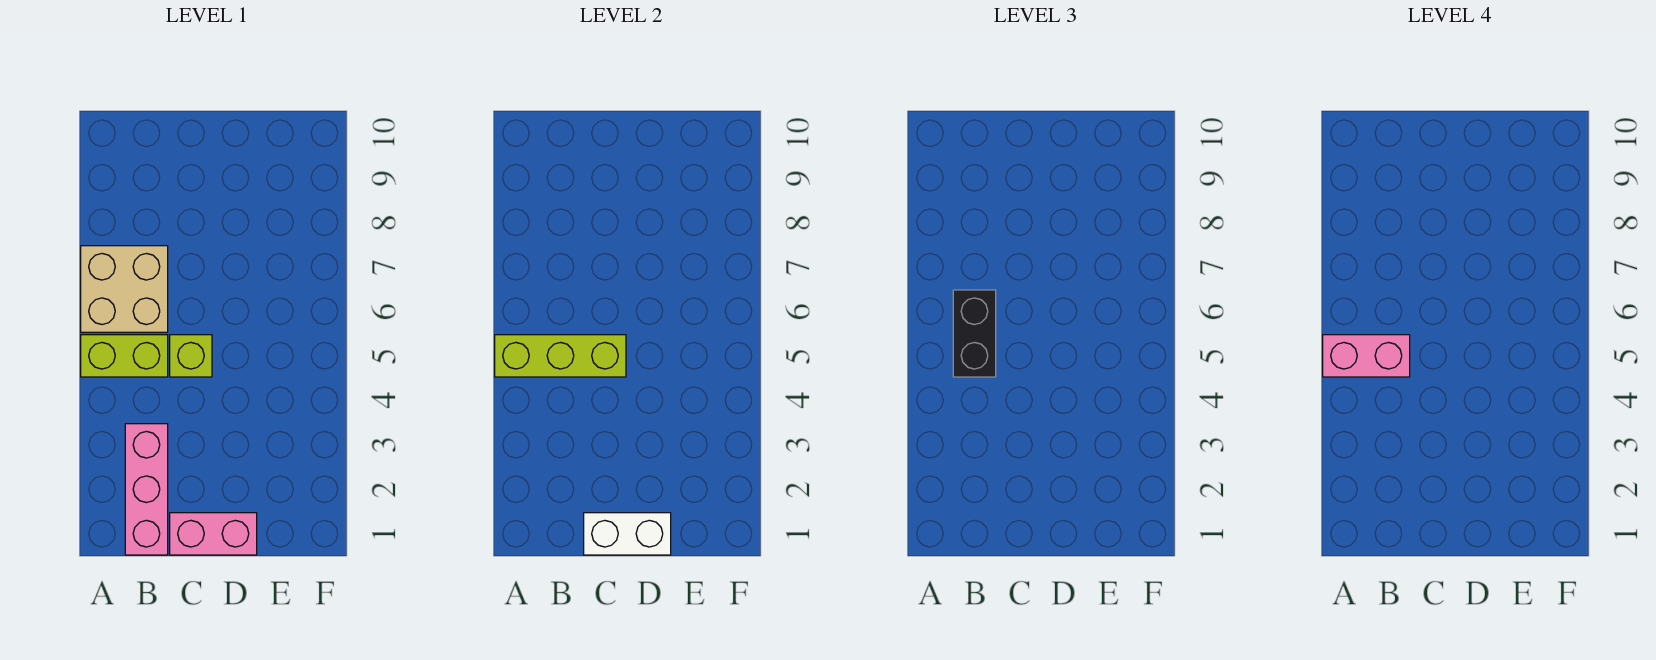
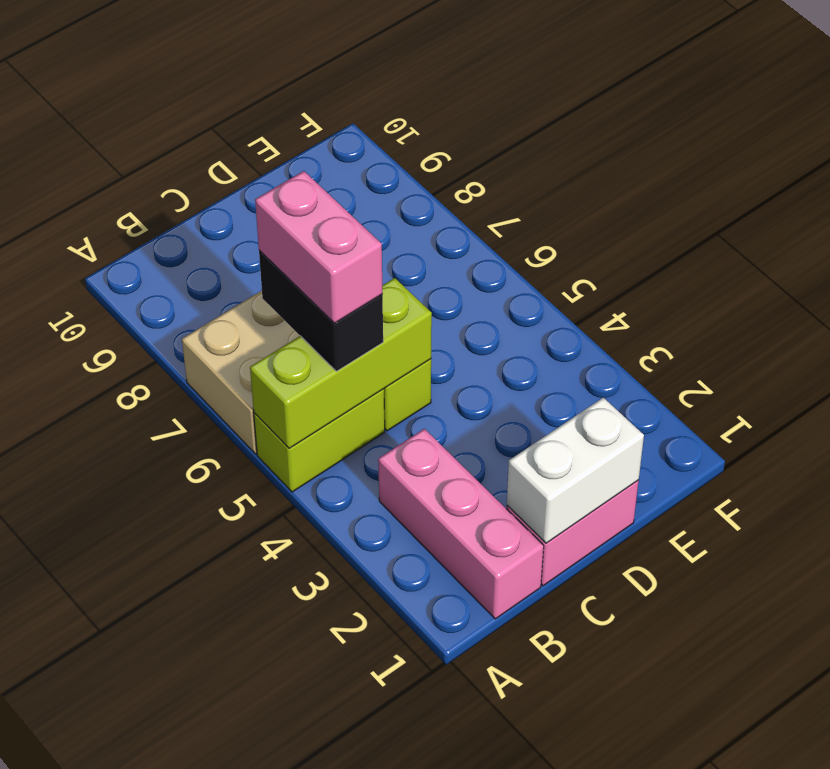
pink 1x2 brick [1323,335,1410,377] -> pink 1x2 brick turned to [255,171,383,324]

